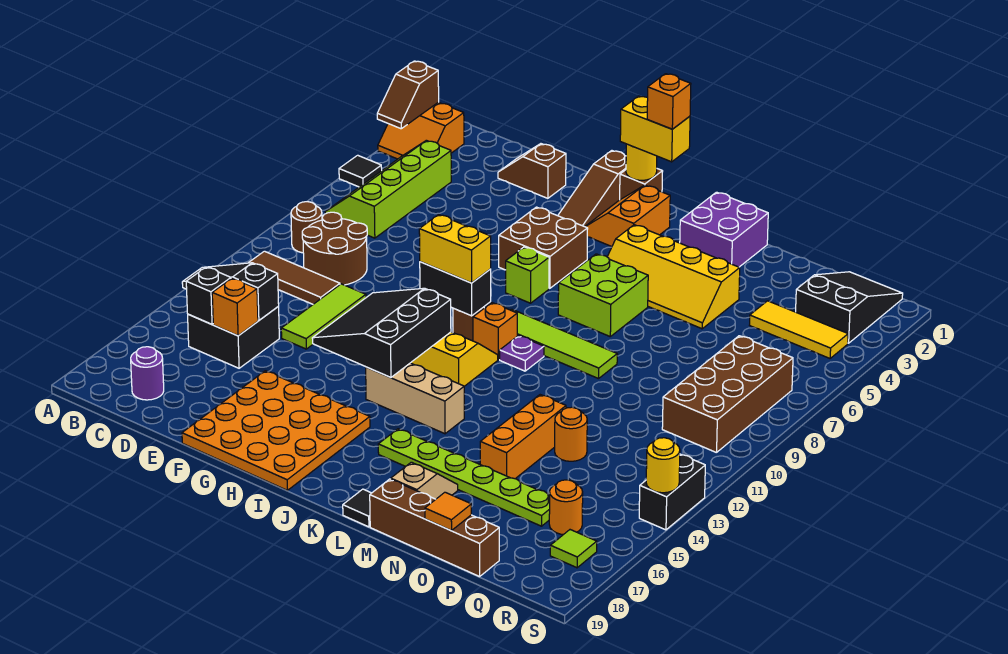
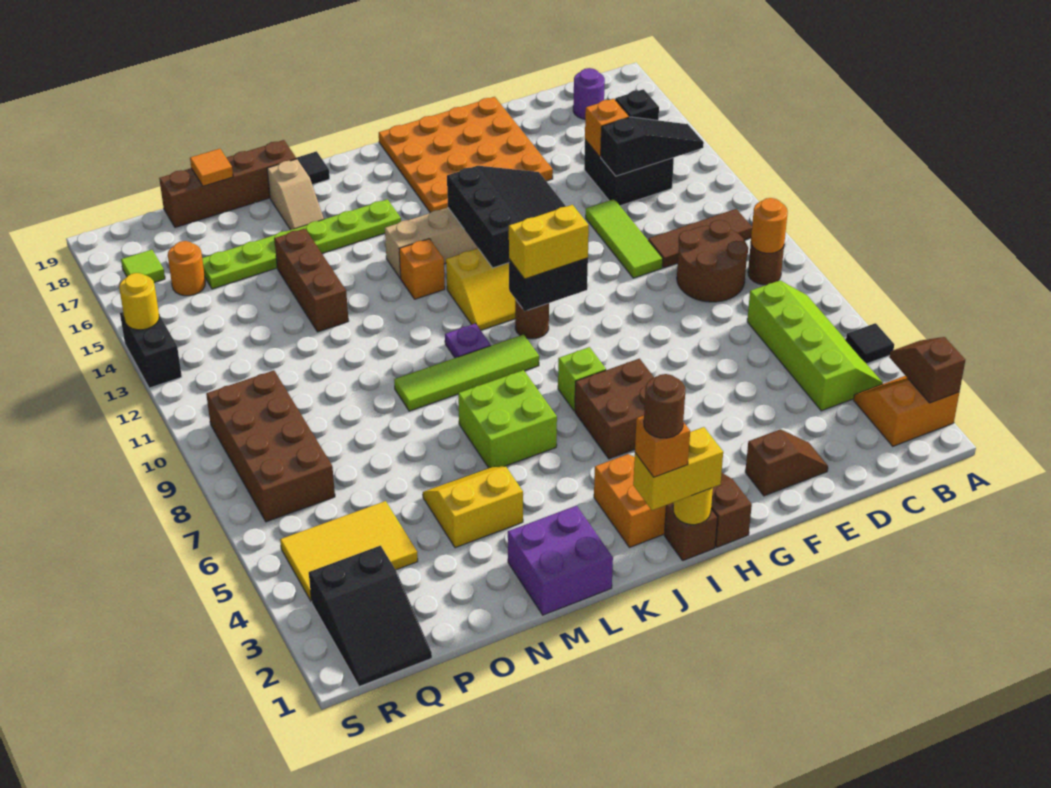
none -> brown 1x1 round brick [644,374,685,438]
orange 1x1 brick [473,303,517,360] -> orange 1x1 brick moved to [399,239,445,299]
yellow 2x4 slope [607,225,740,329] -> yellow 2x2 slope [423,466,523,548]
orange 1x3 brick [480,395,566,479] -> brown 1x3 brick [274,229,349,332]
orange 1x1 round brick [555,407,587,461] -> orange 1x1 round brick moved to [751,198,788,253]
yellow 1x3 tile [750,301,848,358] -> yellow 2x3 tile [280,501,418,601]

